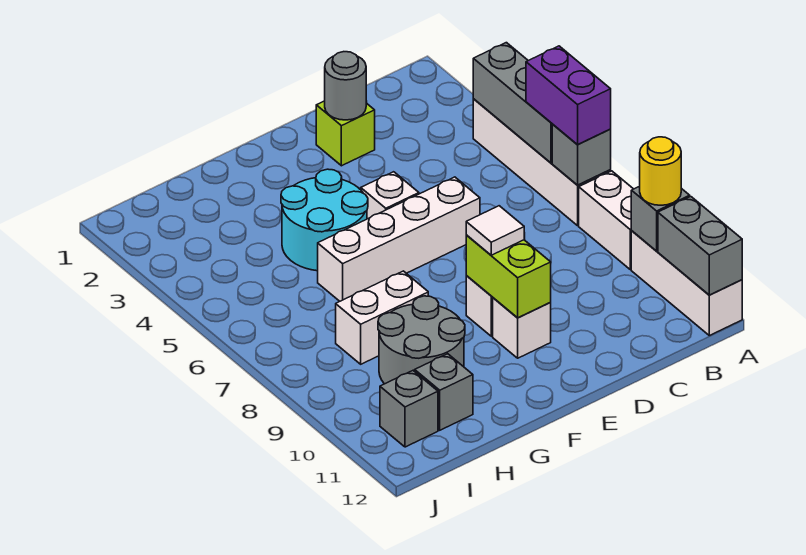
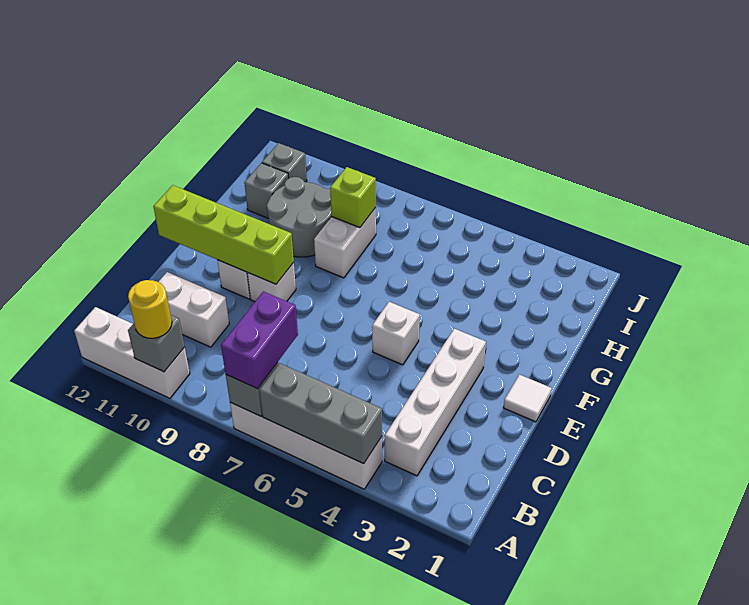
purple 1x2 brick [526,46,611,144] -> purple 1x2 brick turned to [221,292,298,389]
white 1x2 brick [579,171,633,269] -> white 1x2 brick moved to [159,272,229,347]
grey 1x2 brick [658,197,742,295] -> none
lime 1x1 brick [316,101,375,166] -> lime 1x1 brick moved to [330,167,376,228]
grey 1x1 round brick [325,52,366,120] -> none
white 1x4 brick [318,177,480,301] -> white 1x4 brick moved to [385,329,486,476]
lime 1x2 brick [466,235,551,318] -> lime 1x4 brick [153,185,294,284]
white 1x1 tile [466,206,524,255] -> white 1x1 tile moved to [503,375,552,422]
cyan 2x2 round brick [281,169,368,271] -> none

